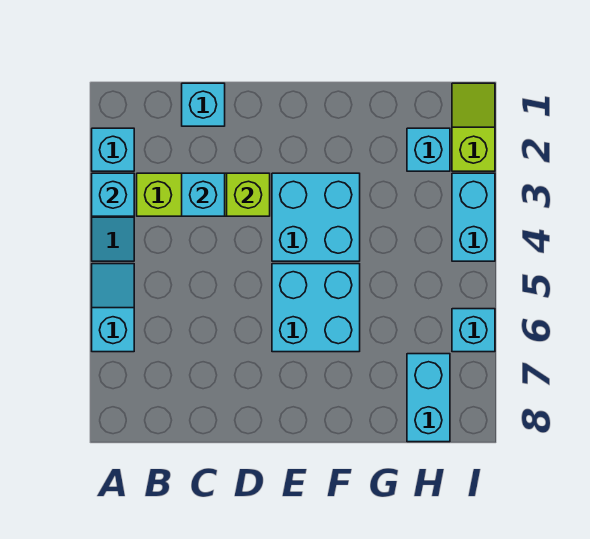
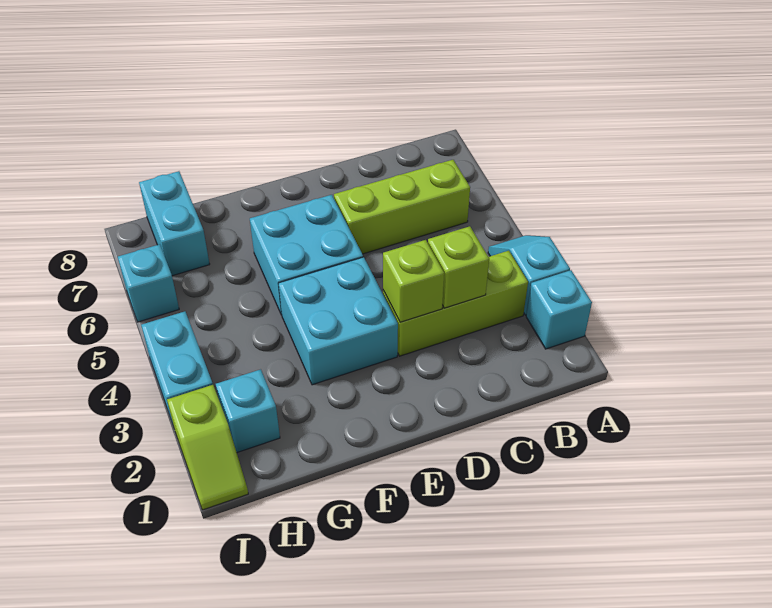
cyan 1x1 brick [92,173,134,216] -> none
cyan 1x2 slope [92,264,134,352] -> none
none -> lime 1x3 brick [334,160,470,254]
cyan 1x1 brick [182,83,225,126] -> none
cyan 1x1 brick [182,173,225,216] -> lime 1x1 brick [428,226,489,308]

